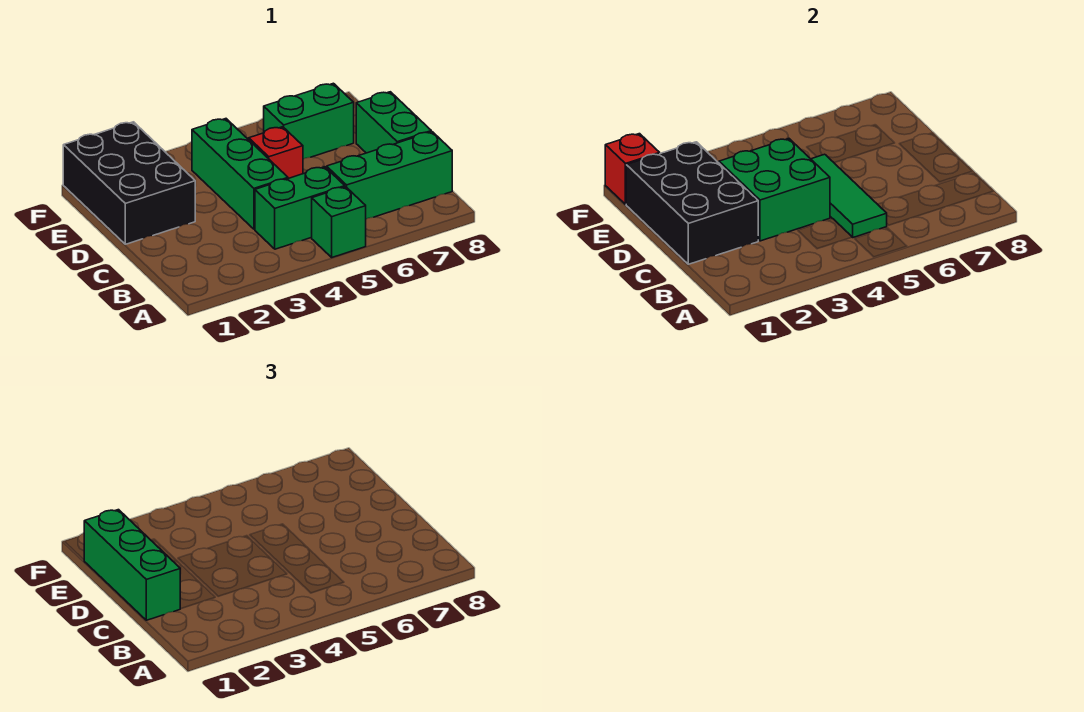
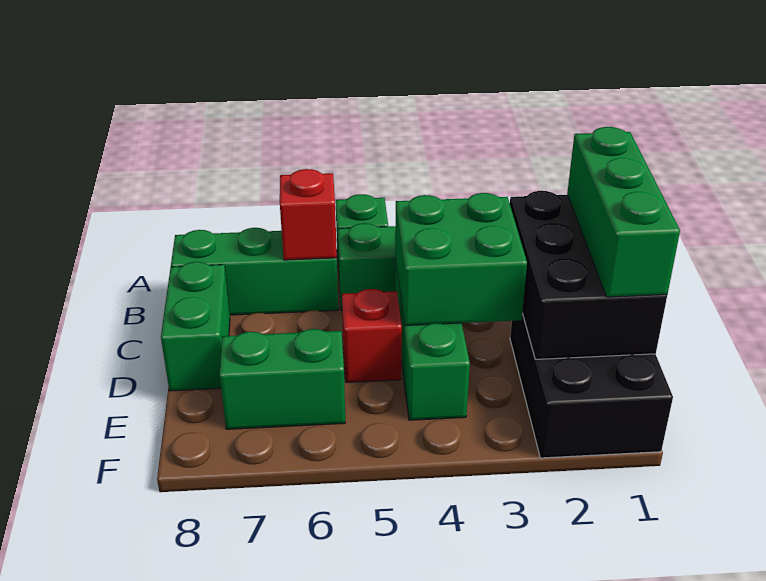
green 1x3 tile [811,154,887,237] -> none
red 1x1 brick [605,134,660,204] -> red 1x1 brick moved to [280,169,337,260]

